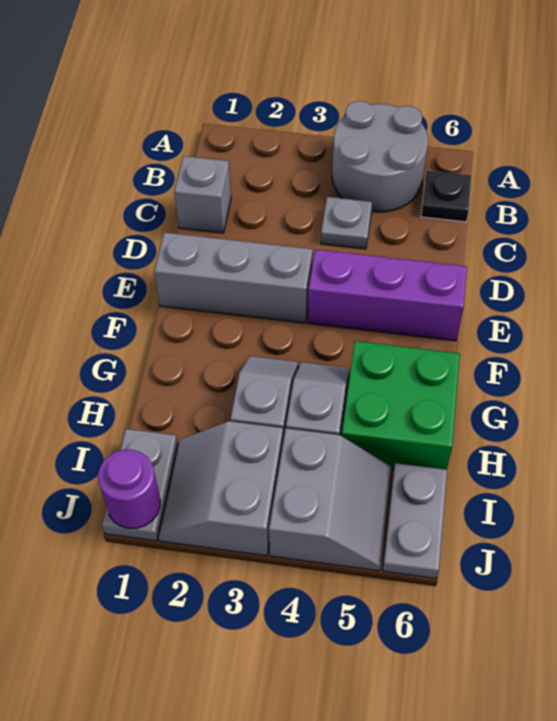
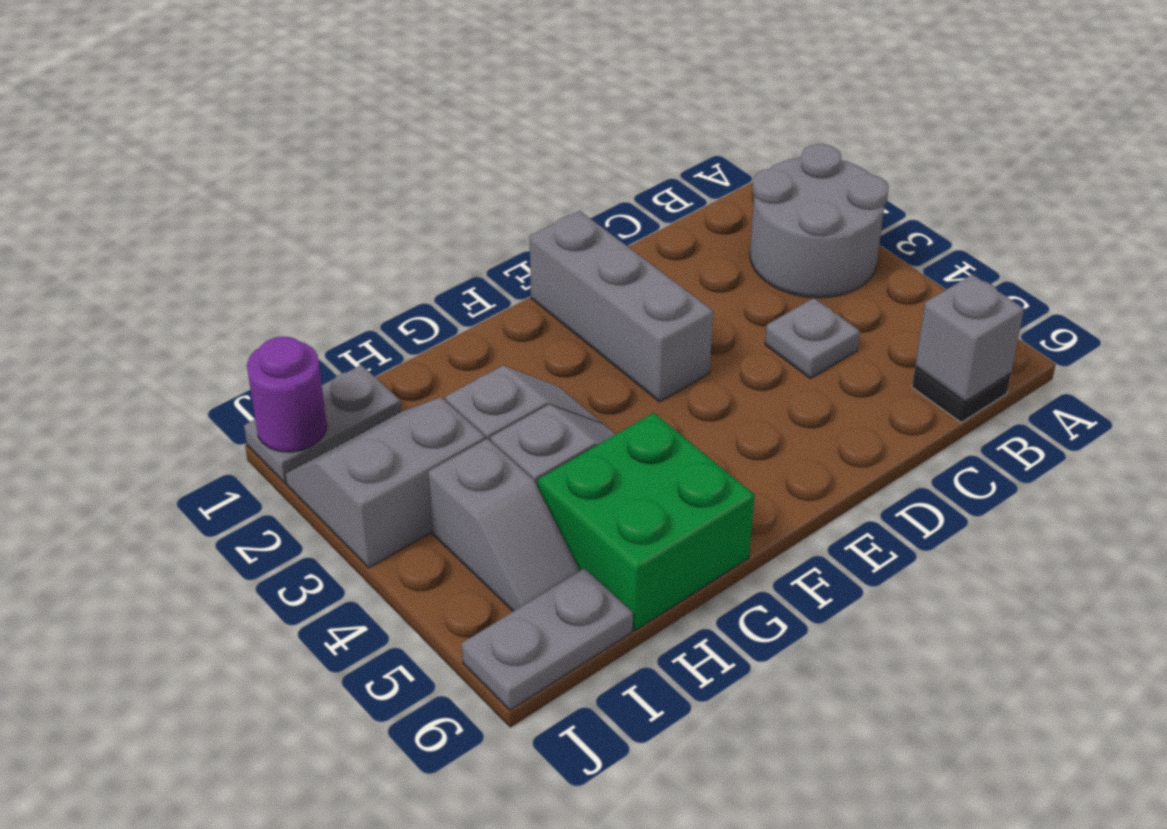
grey 2x2 round brick [332,101,428,212] -> grey 2x2 round brick moved to [750,144,889,298]
grey 1x1 brick [174,156,231,233] -> grey 1x1 brick moved to [915,274,1024,402]
purple 1x3 brick [308,249,467,341] -> none
grey 2x2 slope [269,428,391,571] -> grey 1x2 slope [428,439,580,611]

